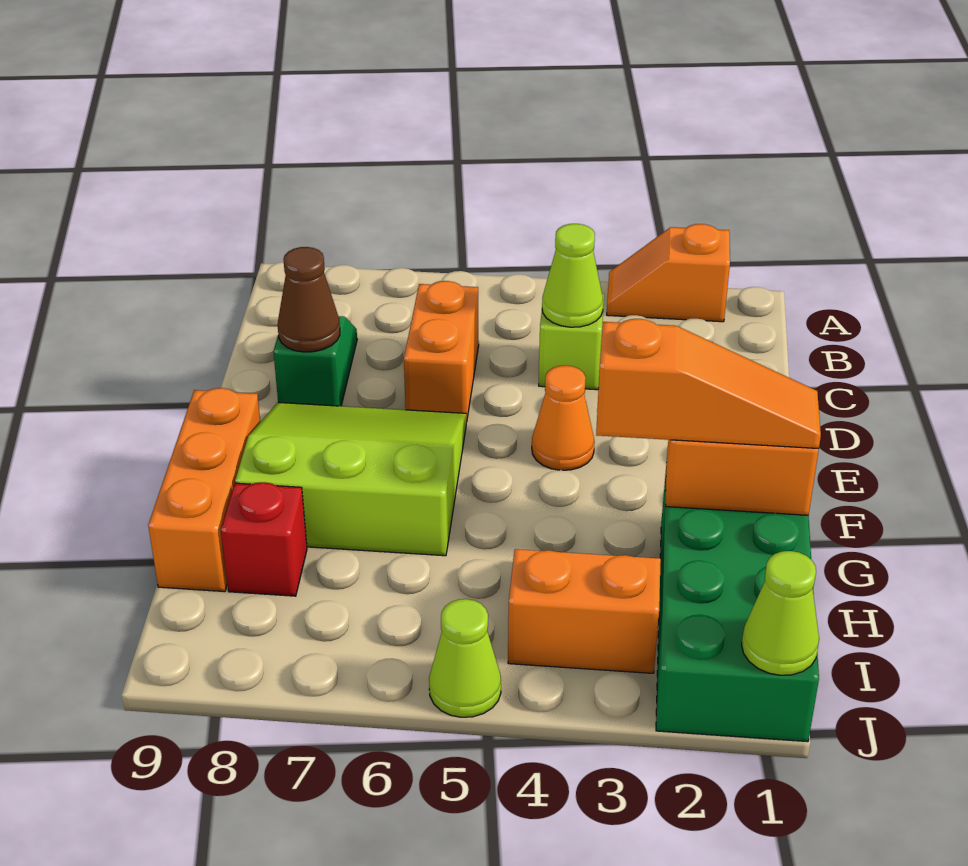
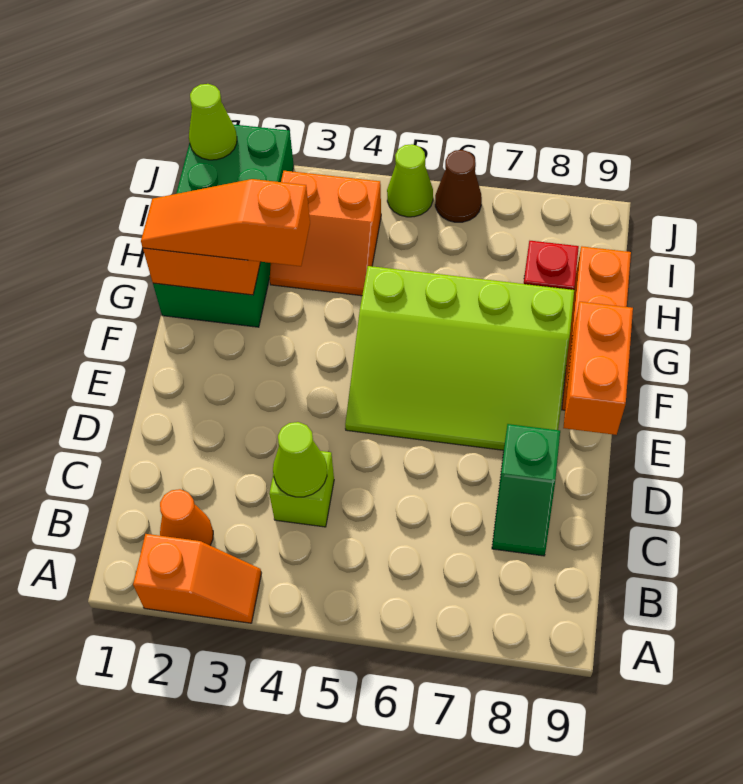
orange 1x2 brick [404,281,479,422] -> orange 1x2 brick moved to [563,302,633,435]
brown 1x1 cone [278,247,340,352] -> brown 1x1 cone moved to [435,150,482,222]
orange 1x1 cone [532,365,594,470] -> orange 1x1 cone moved to [160,489,213,545]
lime 3x3 slope [235,402,466,556] -> lime 3x4 slope [345,266,574,450]

